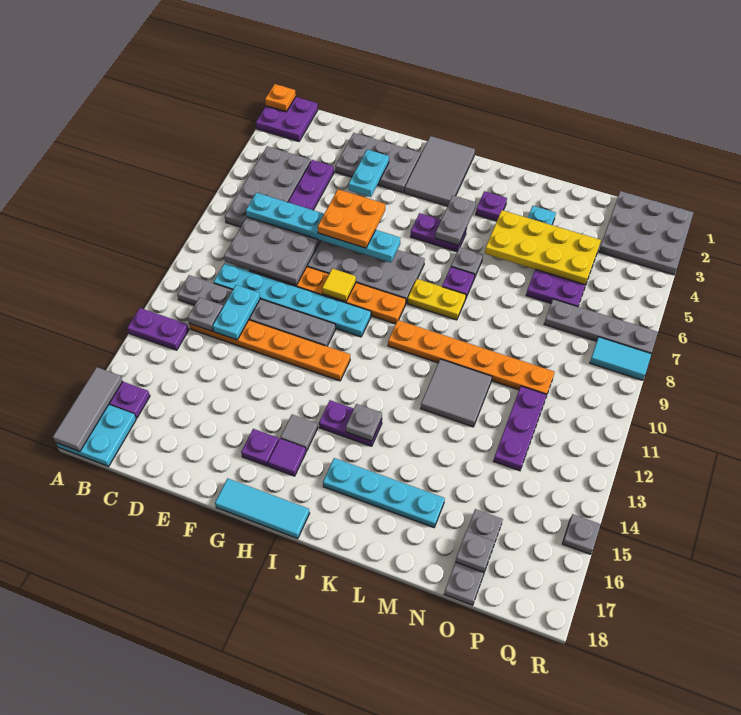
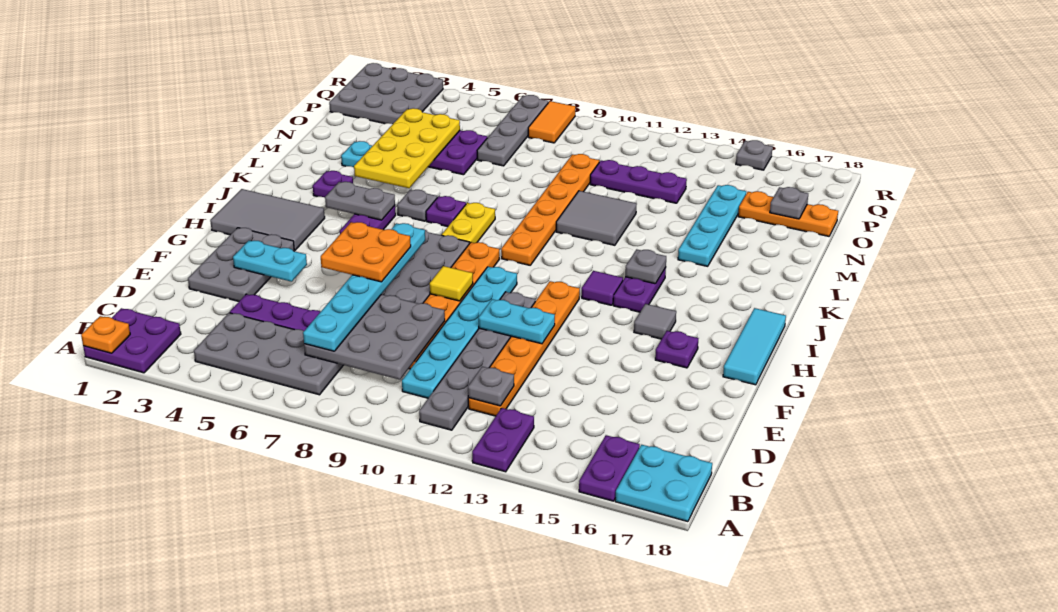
grey 1x3 tile [53,367,123,451] -> none
cyan 1x2 plate [212,285,260,340] -> cyan 1x2 plate moved to [479,299,555,344]
purple 1x1 tile [268,438,306,476] -> purple 1x1 tile moved to [582,271,623,305]
cyan 1x4 plate [323,458,445,527] -> cyan 1x4 plate moved to [678,185,746,266]
grey 1x3 plate [444,509,503,605] -> orange 1x3 plate [738,191,838,236]
cyan 1x2 tile [590,337,651,380] -> orange 1x2 tile [528,101,575,143]

